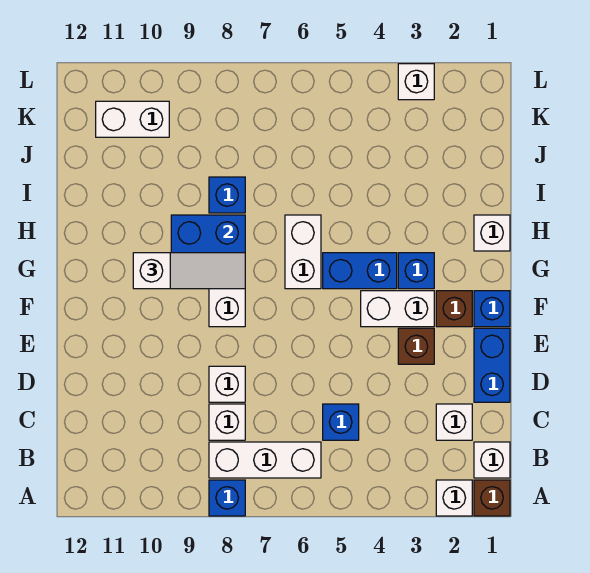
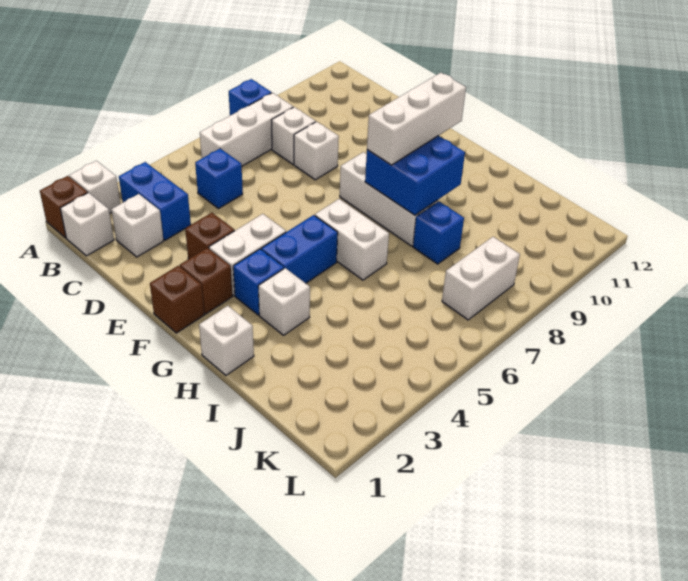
blue 1x2 brick [474,328,510,402] -> blue 1x2 brick moved to [119,162,191,240]
blue 1x1 brick [474,291,510,327] -> brown 1x1 brick [150,266,204,333]
white 1x3 slope [133,253,245,289] -> white 1x3 brick [367,73,466,165]
white 1x2 brick [96,101,169,137] -> white 1x2 brick moved to [442,237,520,320]
white 1x1 brick [398,64,434,100] -> white 1x1 brick moved to [258,268,310,335]

